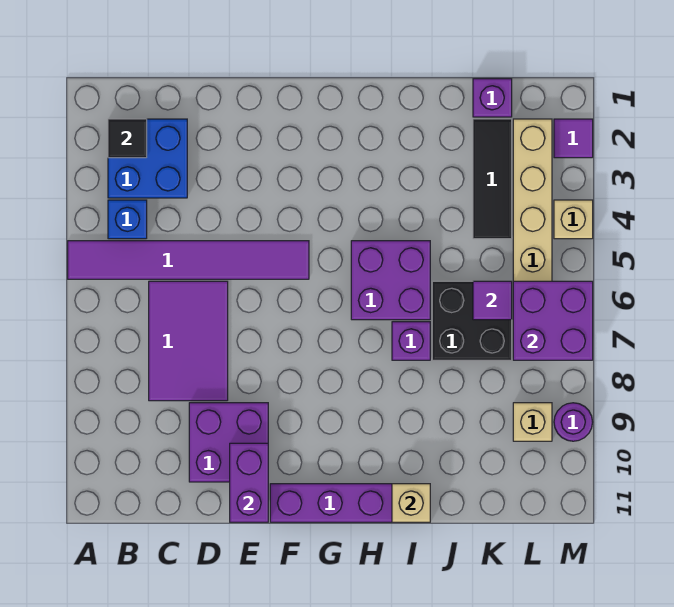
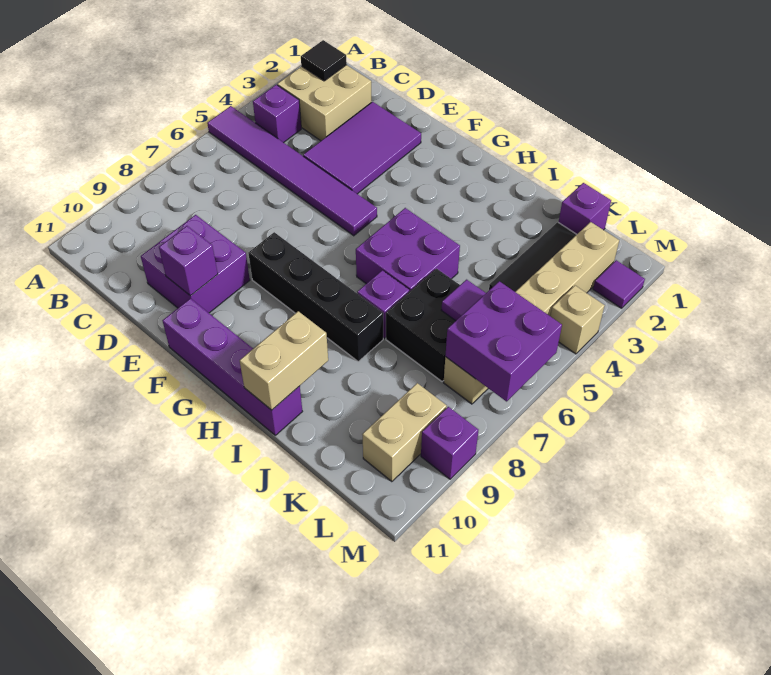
blue 2x2 brick [108,119,187,198] -> tan 2x2 brick [277,65,371,141]
blue 1x1 brick [108,200,147,239] -> purple 1x1 brick [253,85,301,143]
purple 2x3 tile [149,281,228,401] -> purple 2x3 tile moved to [303,102,421,194]
purple 1x2 brick [230,443,268,522] -> purple 1x1 brick [159,226,218,296]
none -> black 1x4 brick [248,232,383,361]
tan 1x1 brick [392,484,430,522] -> tan 1x2 brick [240,311,328,410]
tan 1x1 brick [513,403,552,441] -> tan 1x2 brick [362,383,447,482]
purple 1x1 round brick [554,403,593,441] -> purple 1x1 brick [421,407,478,479]

